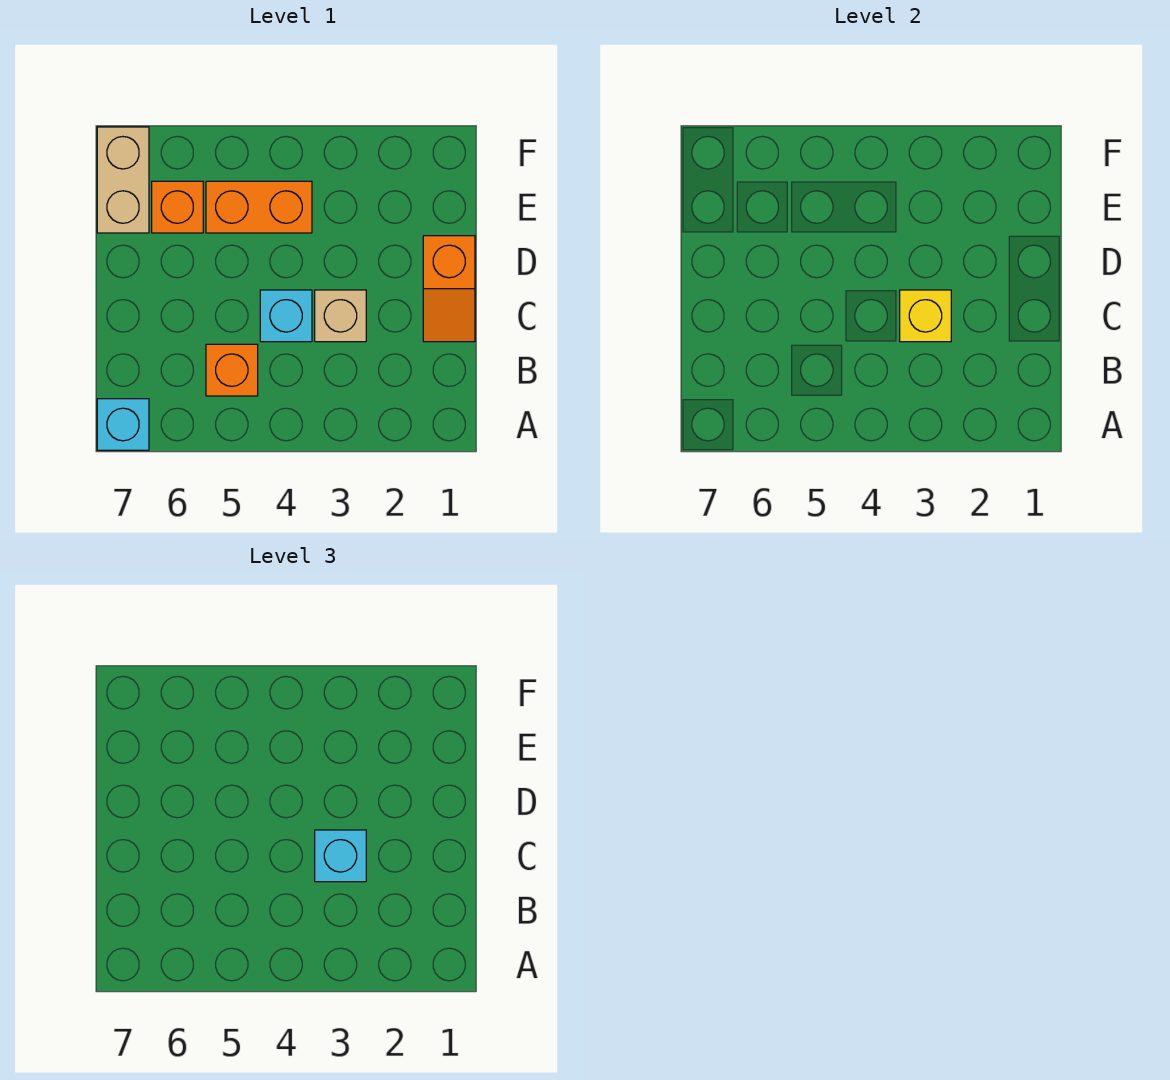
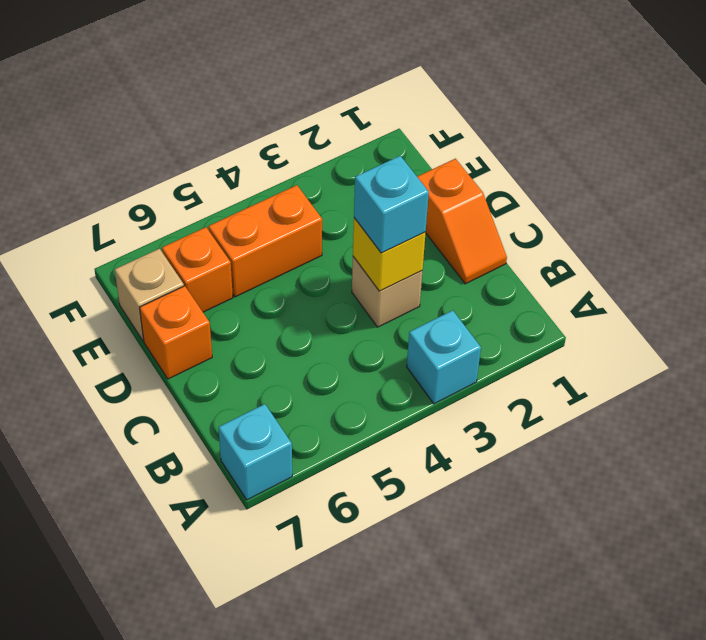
orange 1x1 brick [206,344,258,396] -> orange 1x1 brick moved to [140,286,212,379]
cyan 1x1 brick [260,290,312,342] -> cyan 1x1 brick moved to [407,310,481,404]
tan 1x2 brick [97,127,149,233] -> tan 1x1 brick [115,249,184,341]

